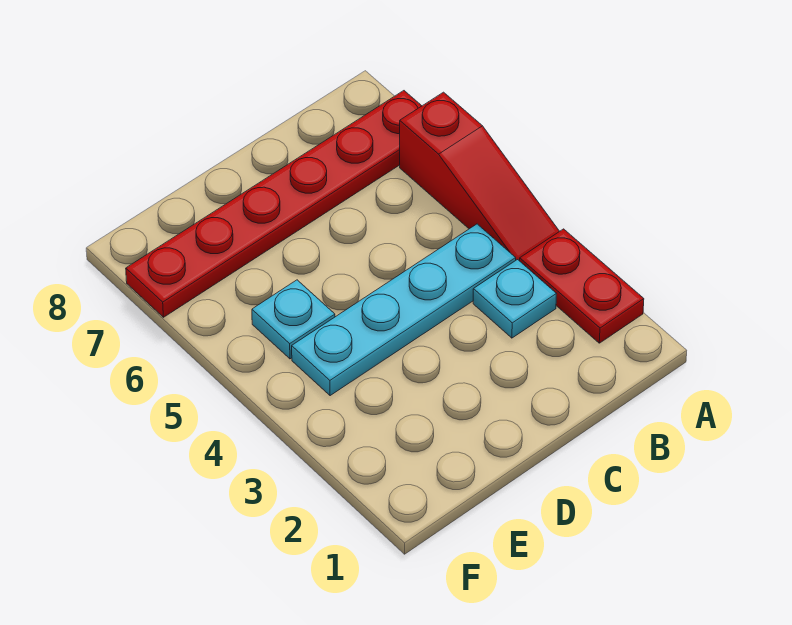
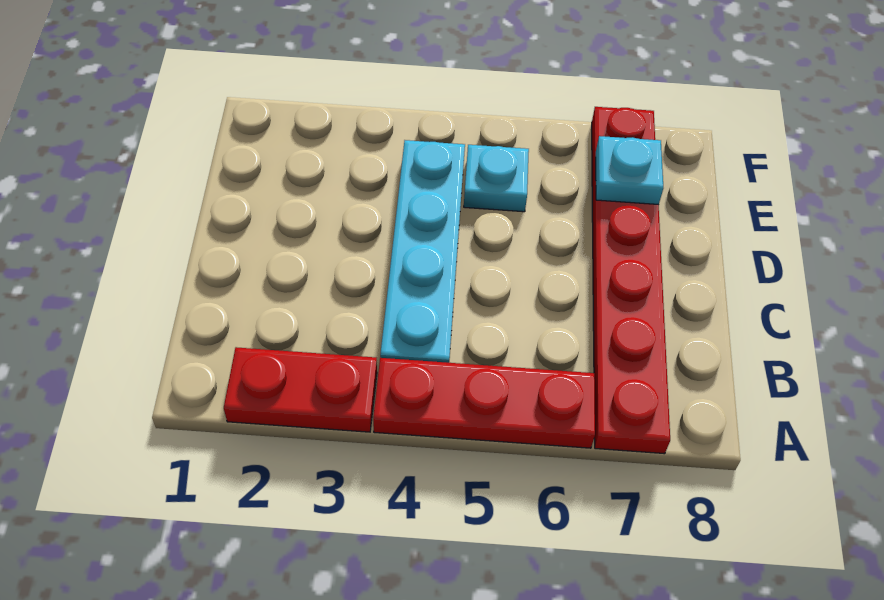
red 1x3 slope [400,92,559,261] -> red 1x3 plate [373,358,595,448]
cyan 1x1 plate [473,260,556,338] -> cyan 1x1 plate moved to [596,136,663,205]

